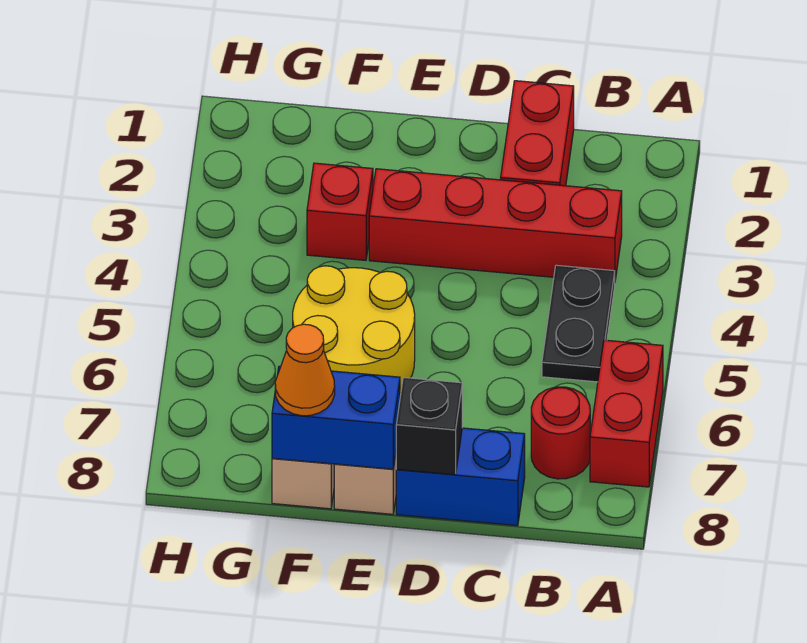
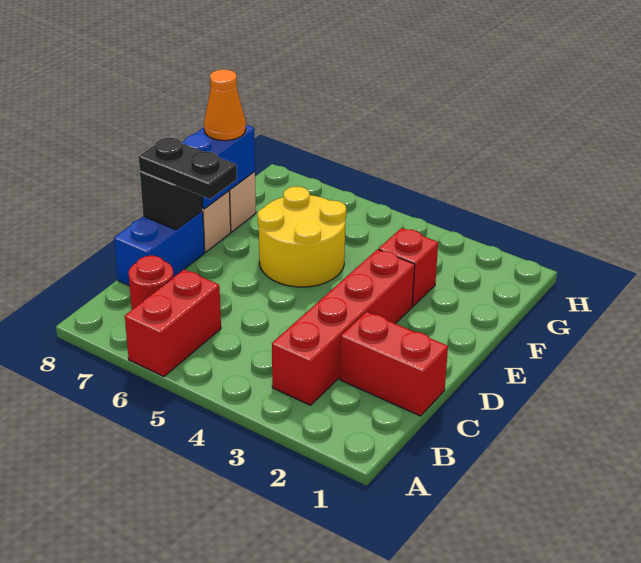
red 1x2 brick [590,340,663,487] -> red 1x2 brick turned to [125,270,221,377]
black 1x2 plate [542,265,615,382] -> black 1x2 plate moved to [139,137,237,199]

